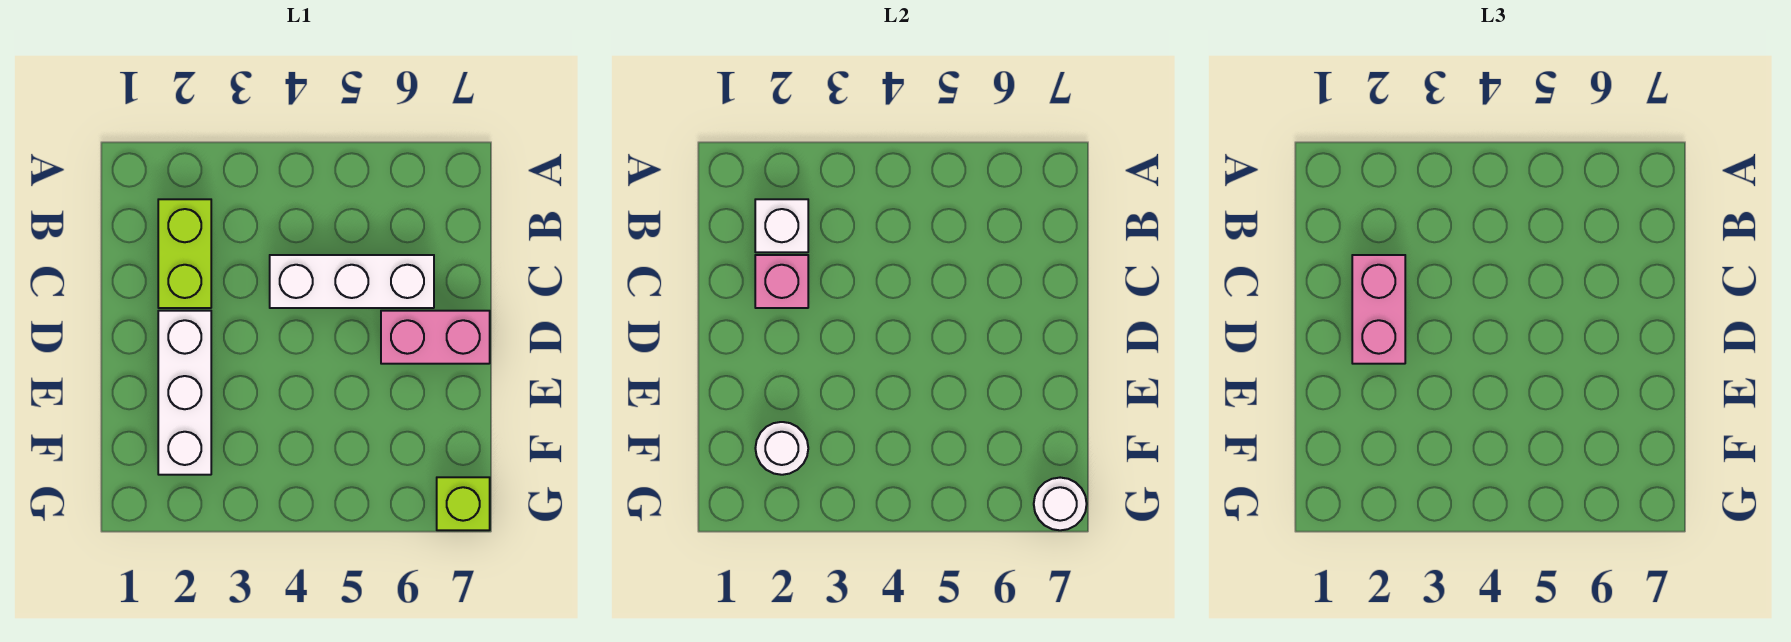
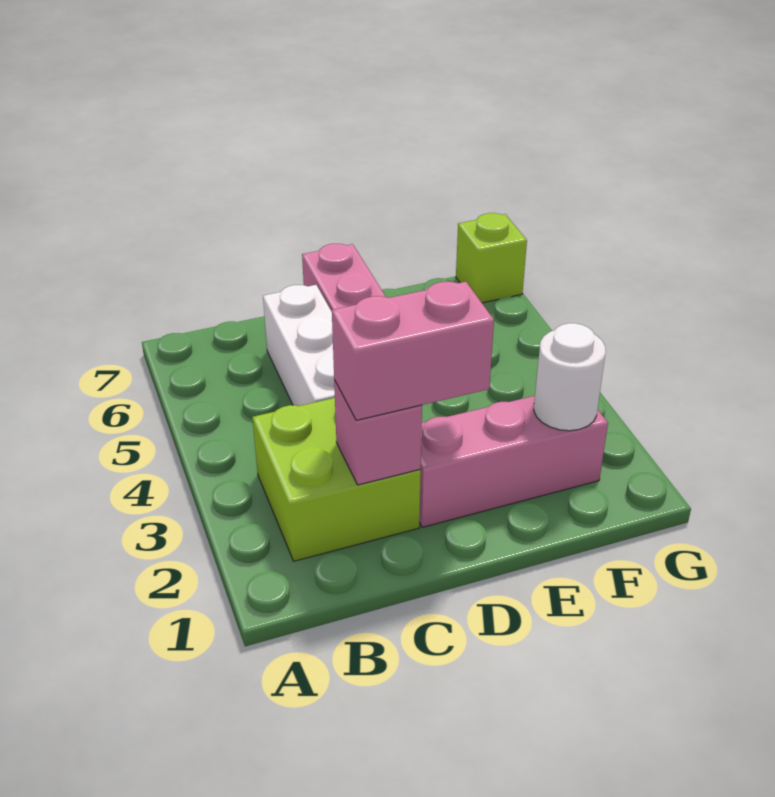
lime 1x2 brick [158,199,211,308] -> lime 2x2 brick [252,398,421,561]
white 1x1 brick [755,199,808,252] -> none
white 1x3 brick [158,311,211,475] -> pink 1x3 brick [419,396,608,527]
white 1x1 round brick [1034,478,1087,530] -> none

